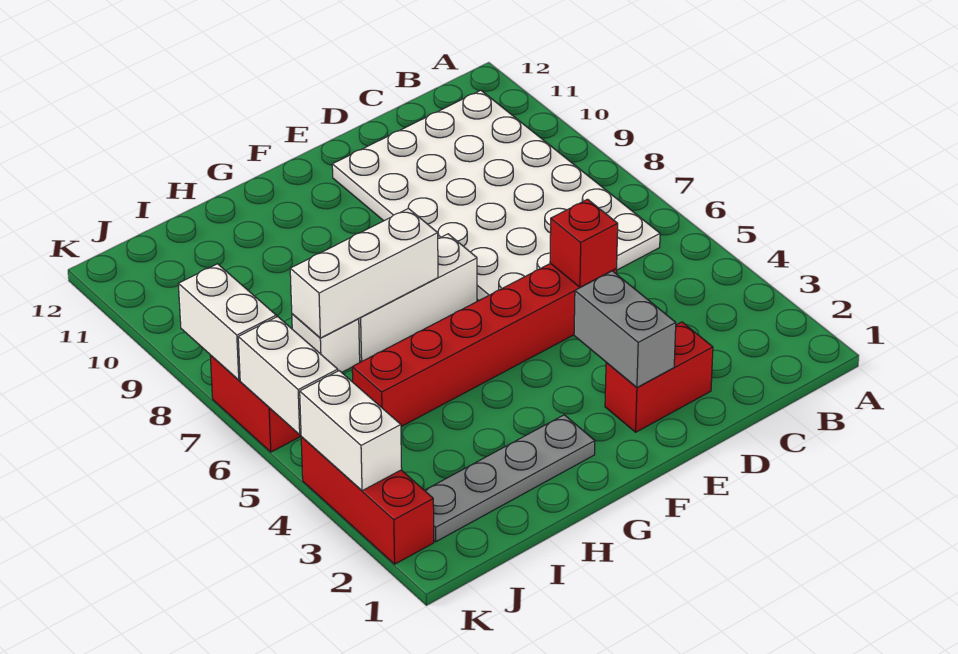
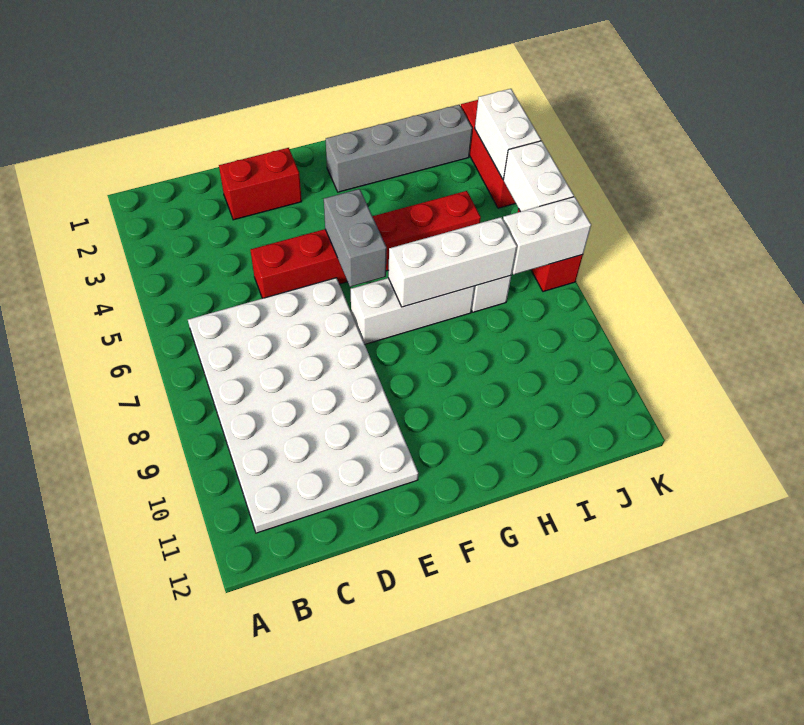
red 1x1 brick [550,199,618,287] -> none
grey 1x2 brick [574,271,676,387] -> grey 1x2 brick moved to [324,189,387,287]
grey 1x4 plate [424,415,595,542] -> grey 1x4 brick [326,105,472,192]
white 1x2 brick [178,264,276,380] -> white 1x2 brick turned to [503,197,591,274]

